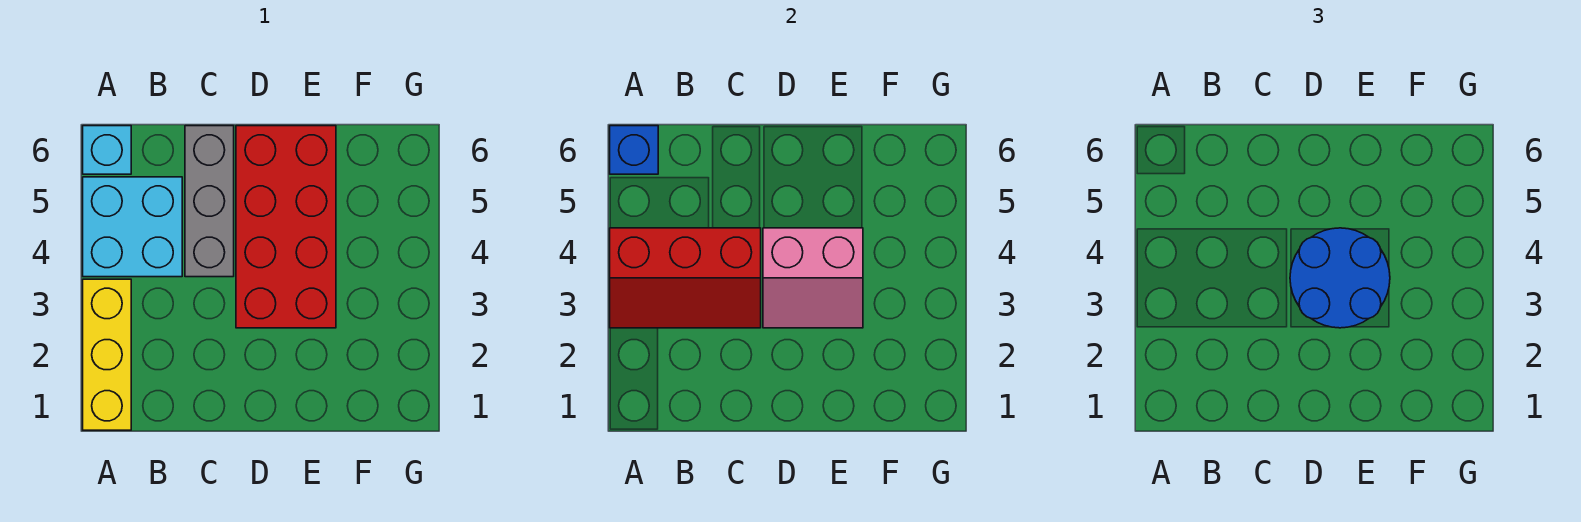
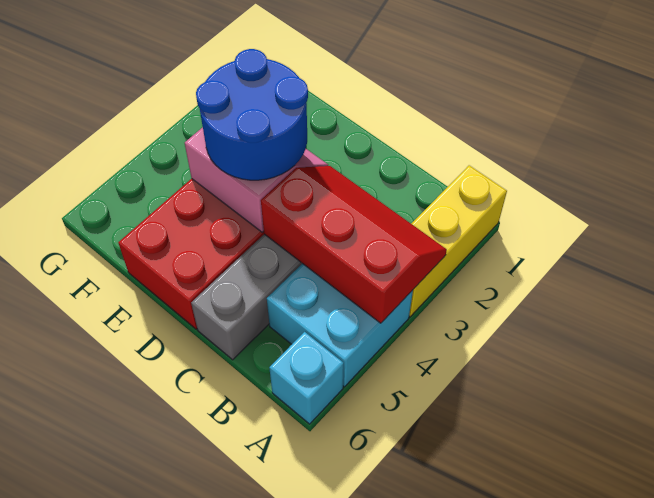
blue 1x1 brick [610,126,658,174] -> none

